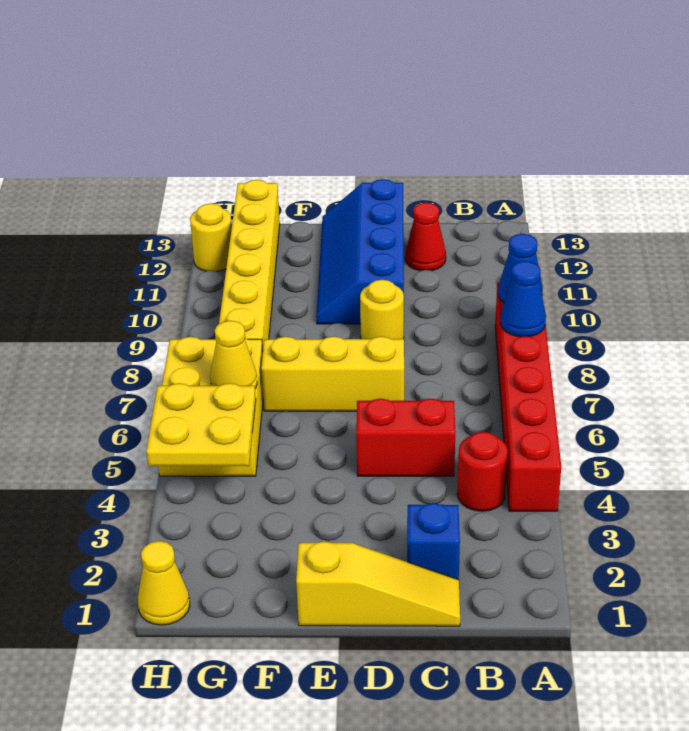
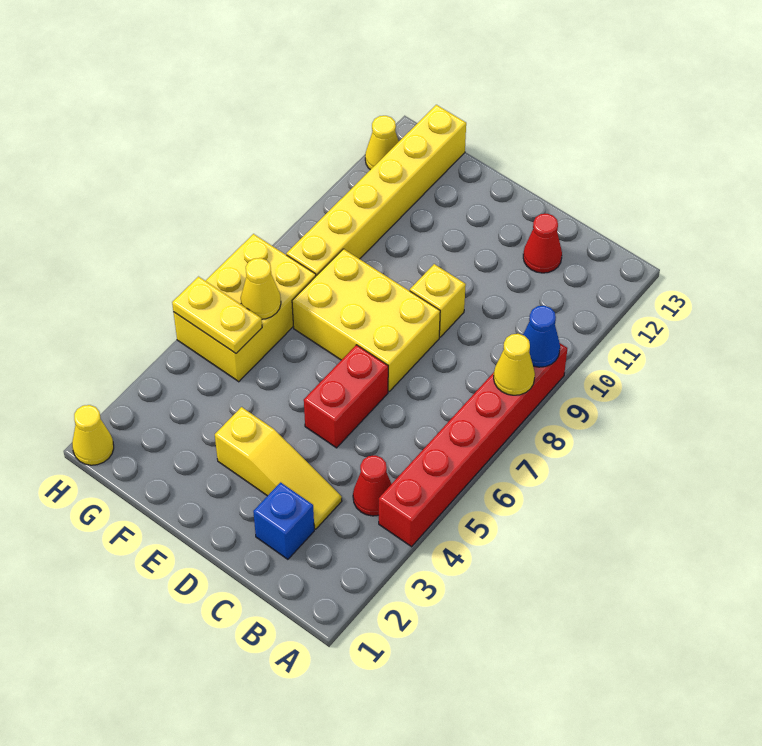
blue 1x1 cone [500,261,546,337] -> yellow 1x1 cone [494,334,535,395]
red 1x1 round brick [457,432,508,511] -> red 1x1 cone [353,455,391,516]
yellow 1x3 slope [296,541,460,626] -> yellow 1x3 slope moved to [215,407,342,529]
red 1x2 brick [356,398,455,476] -> red 1x2 brick turned to [304,345,388,448]
yellow 1x3 brick [261,336,404,411] -> yellow 2x3 brick [292,249,440,391]
yellow 1x1 round brick [360,280,404,339] -> yellow 1x1 brick [410,264,466,337]
blue 2x4 slope [316,179,404,324] -> none
yellow 2x2 plate [146,383,256,466] -> yellow 1x2 plate [172,277,262,353]
yellow 1x1 round brick [190,204,232,271] -> yellow 1x1 cone [365,116,399,170]

